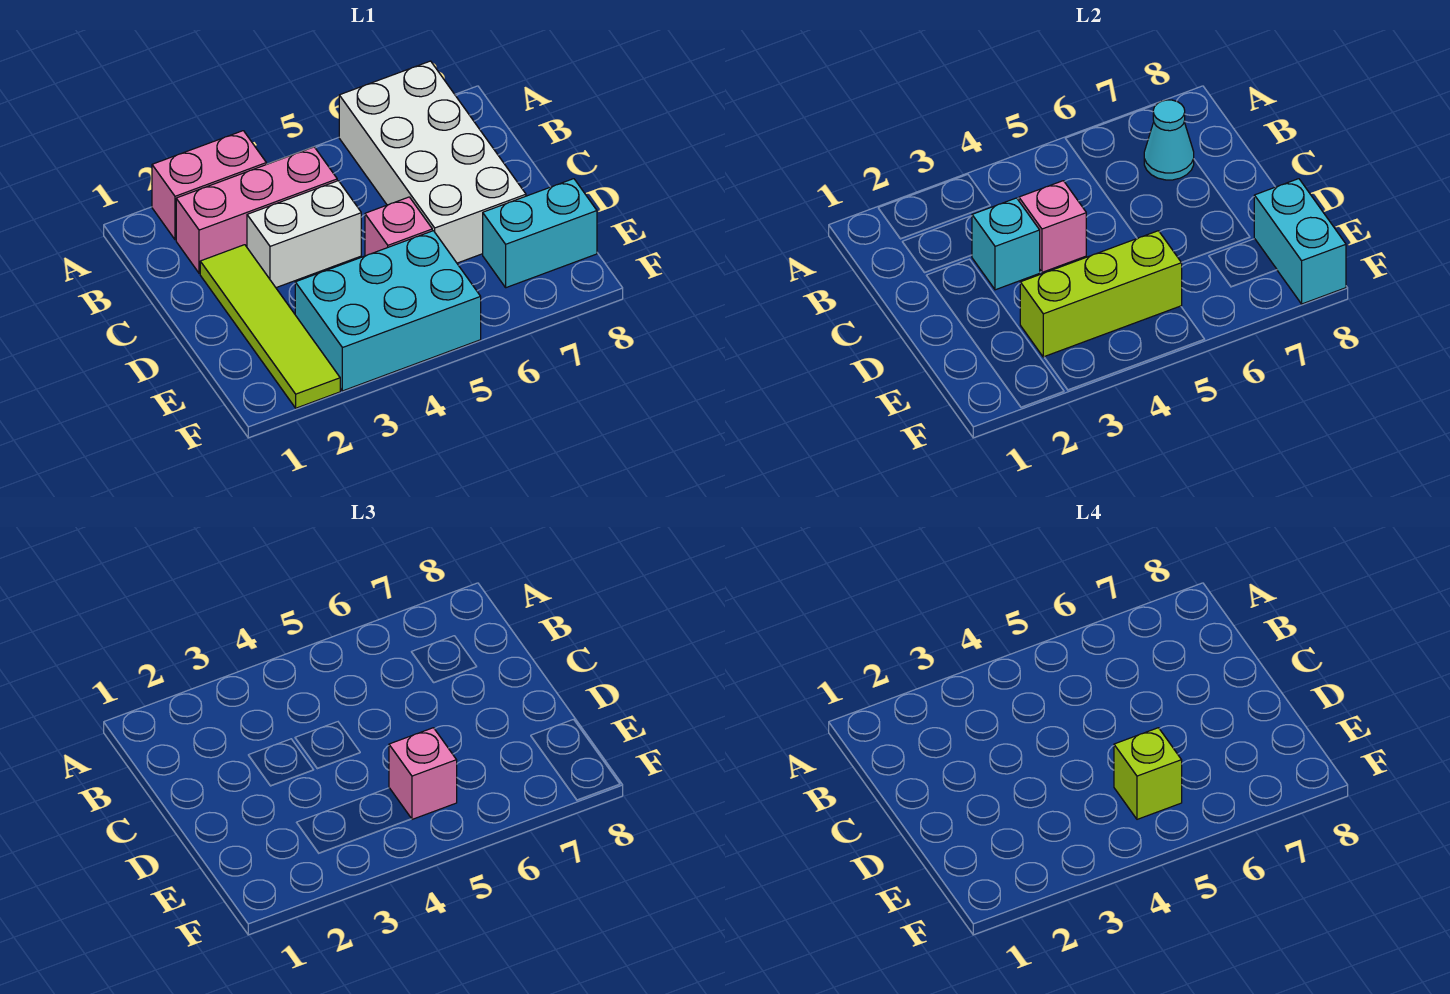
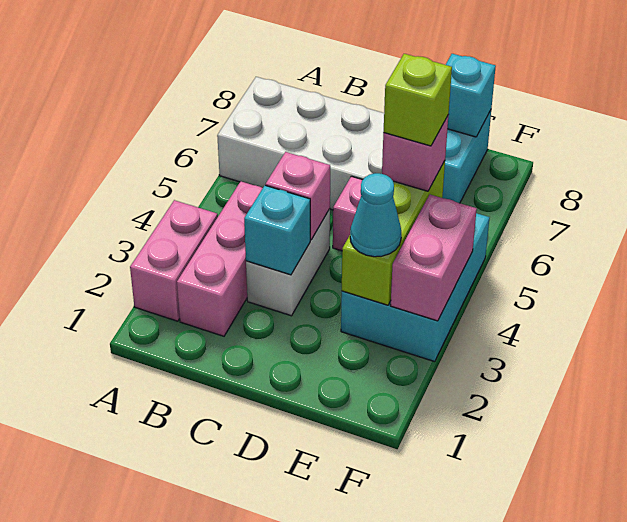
cyan 1x1 cone [1144,100,1194,180] -> cyan 1x1 cone moved to [350,173,401,257]
lime 1x4 tile [200,245,340,408] -> none
cyan 1x2 brick [1254,179,1346,304] -> cyan 1x1 brick [446,54,496,137]
none -> pink 1x2 brick [391,195,477,321]

